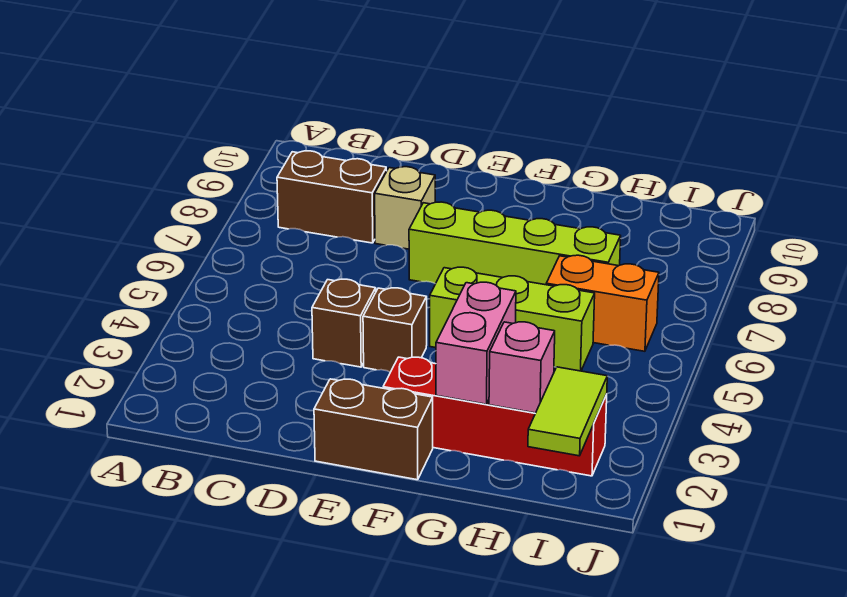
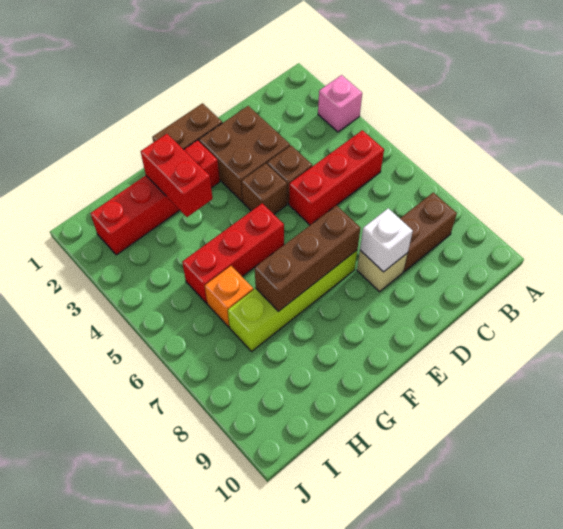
none -> red 1x3 brick [289,130,384,225]
none -> brown 2x2 brick [199,106,290,201]
none -> white 1x1 brick [360,208,413,272]
none -> brown 1x3 brick [255,205,360,312]
lime 1x3 brick [430,267,595,371] -> red 1x3 brick [182,203,284,303]
pink 1x2 brick [436,282,516,404] -> red 1x2 brick [141,134,213,217]
pink 1x1 brick [489,322,555,413] -> pink 1x1 brick moved to [318,75,362,132]
orange 1x2 brick [546,255,659,351] -> orange 1x1 brick [205,266,253,327]
lime 1x2 tile [528,367,607,456] -> none

